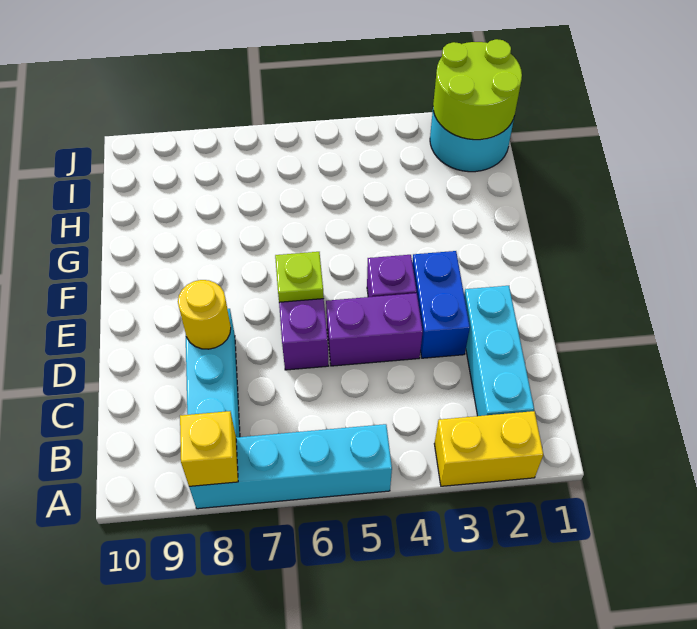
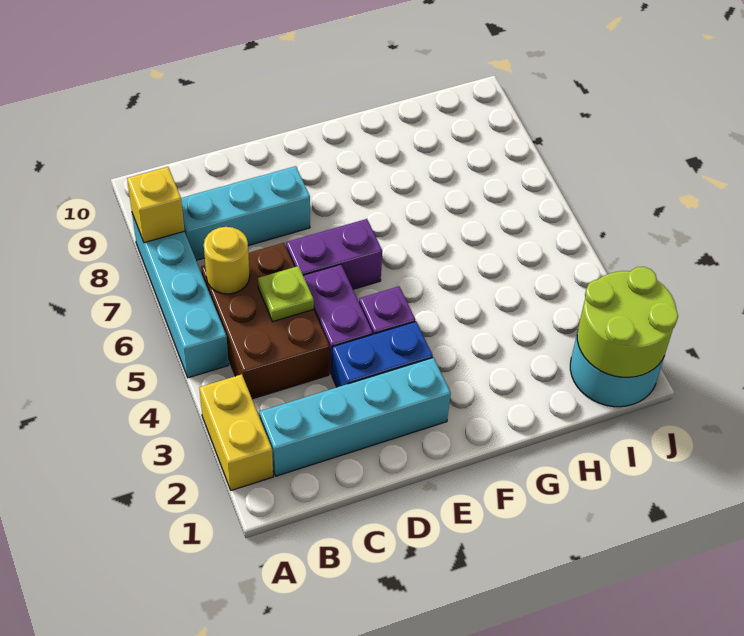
cyan 1x3 brick [464,286,534,416] -> cyan 1x4 brick [259,358,451,476]
none -> brown 2x3 brick [201,243,329,399]
yellow 1x1 round brick [178,280,231,349] -> yellow 1x1 round brick moved to [204,227,250,294]
lime 1x1 plate [275,252,324,302] -> lime 1x1 plate moved to [258,266,314,321]

